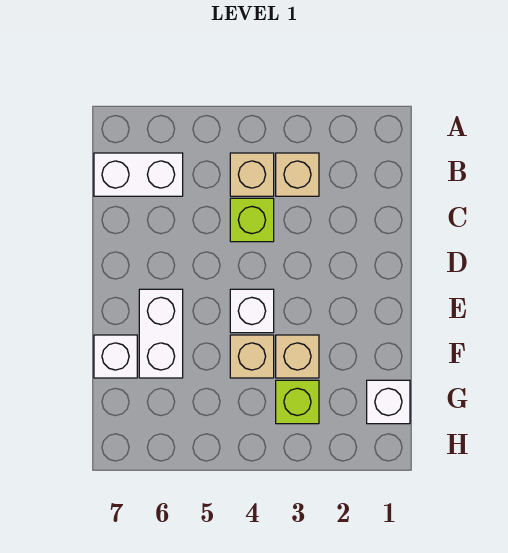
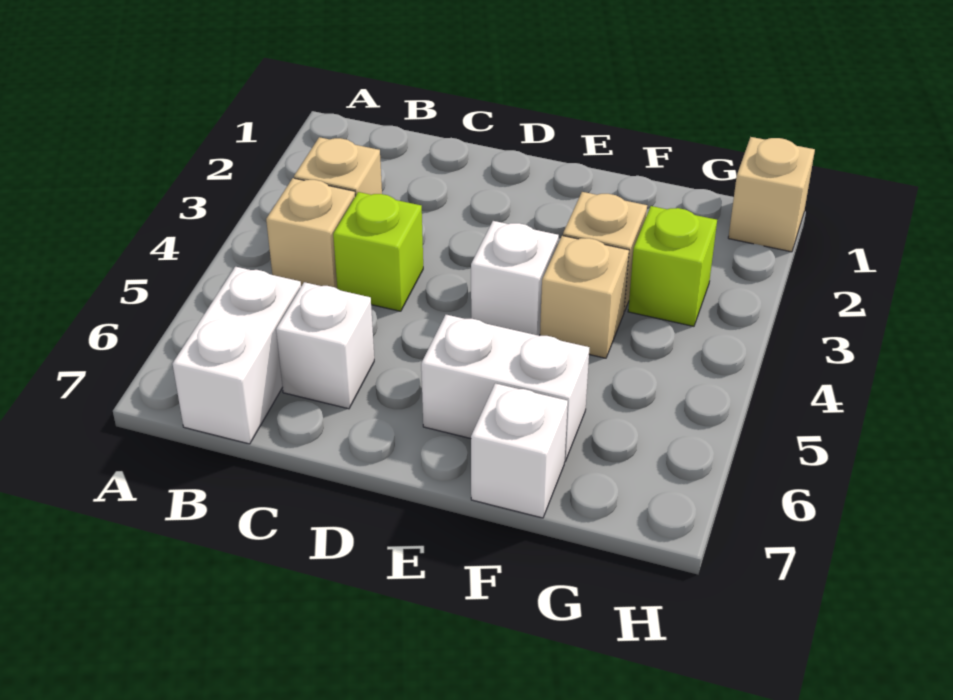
white 1x1 brick [367,380,410,424] -> white 1x1 brick moved to [276,282,374,409]
none -> tan 1x1 brick [728,137,815,252]

